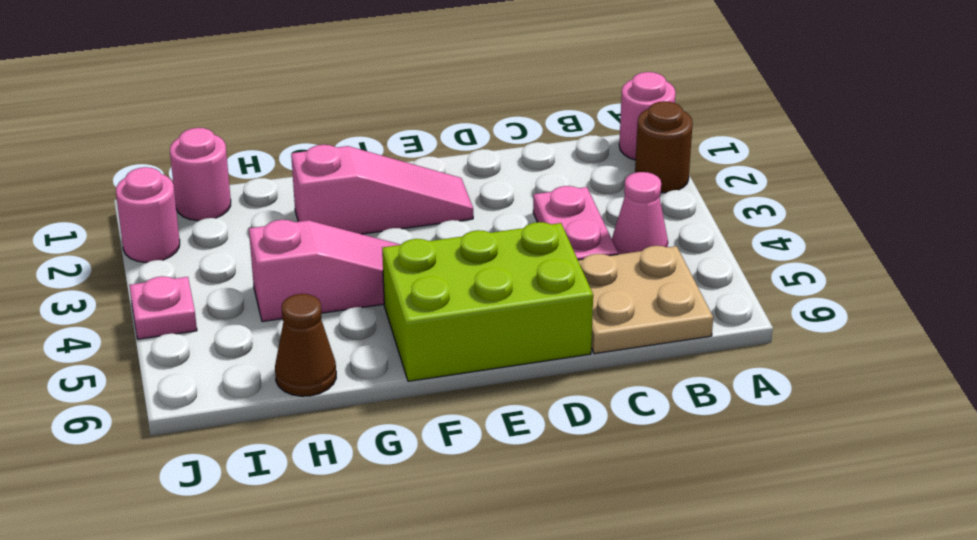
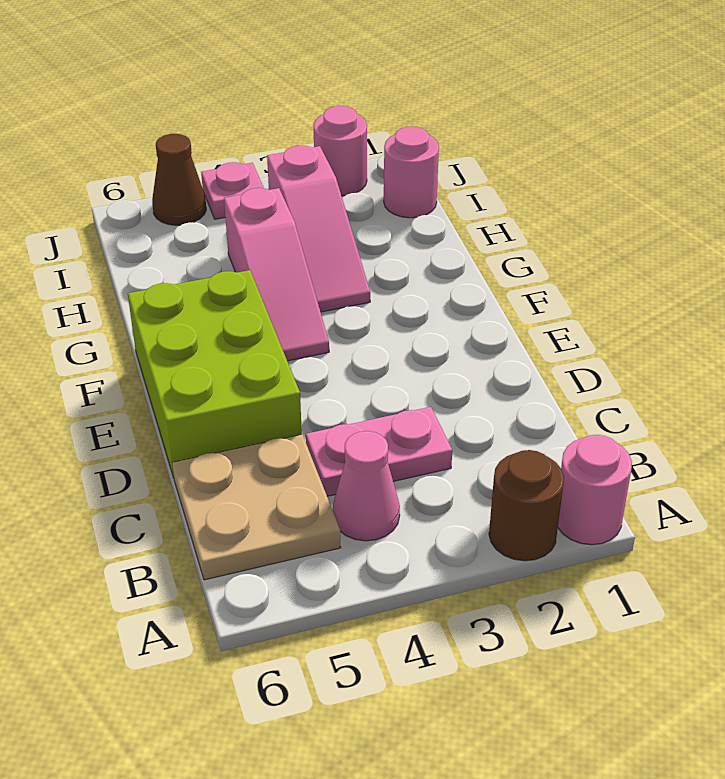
pink 1x3 slope [291,145,473,234] -> pink 1x3 slope moved to [267,146,370,312]
brown 1x1 cone [275,294,336,396] -> brown 1x1 cone moved to [152,134,206,225]

